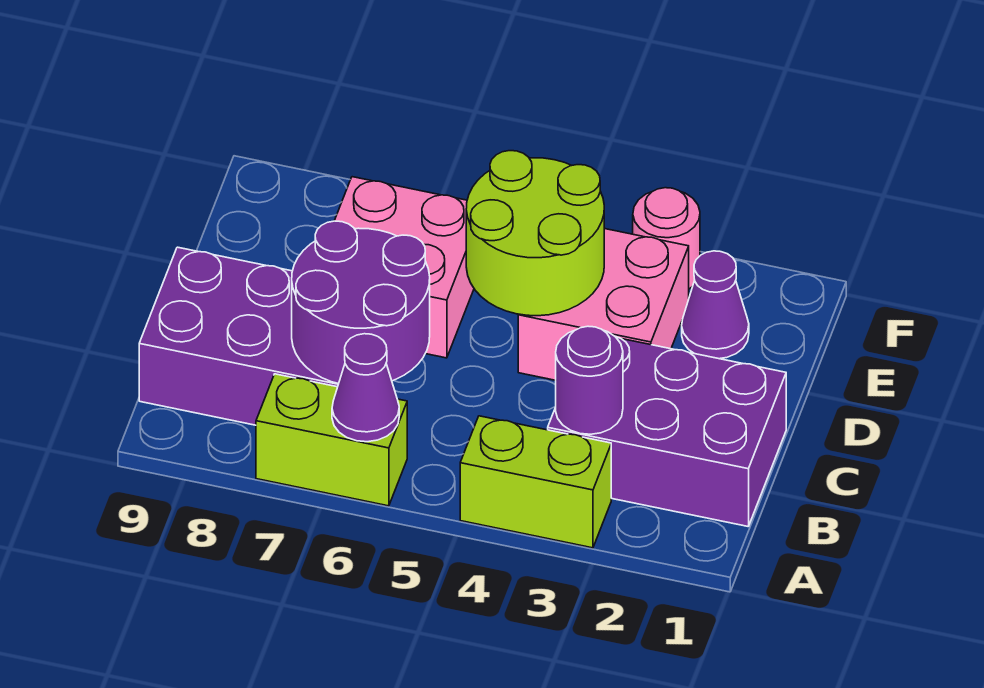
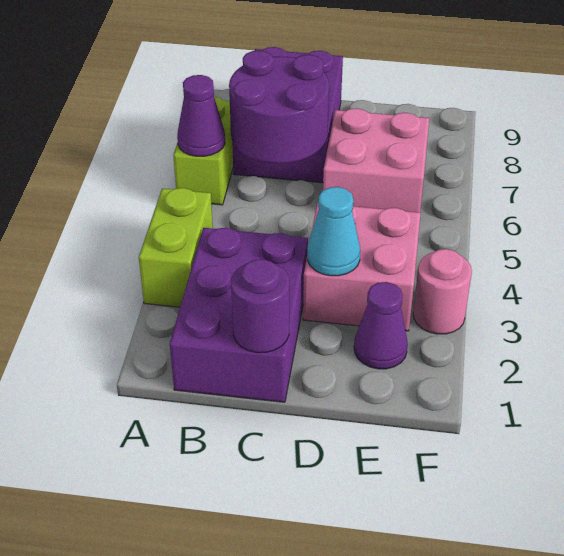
purple 1x1 round brick [556,326,623,434] -> purple 1x1 round brick moved to [231,259,289,353]
none -> cyan 1x1 cone [307,187,360,276]
lime 2x2 round brick [466,151,604,316] -> none

